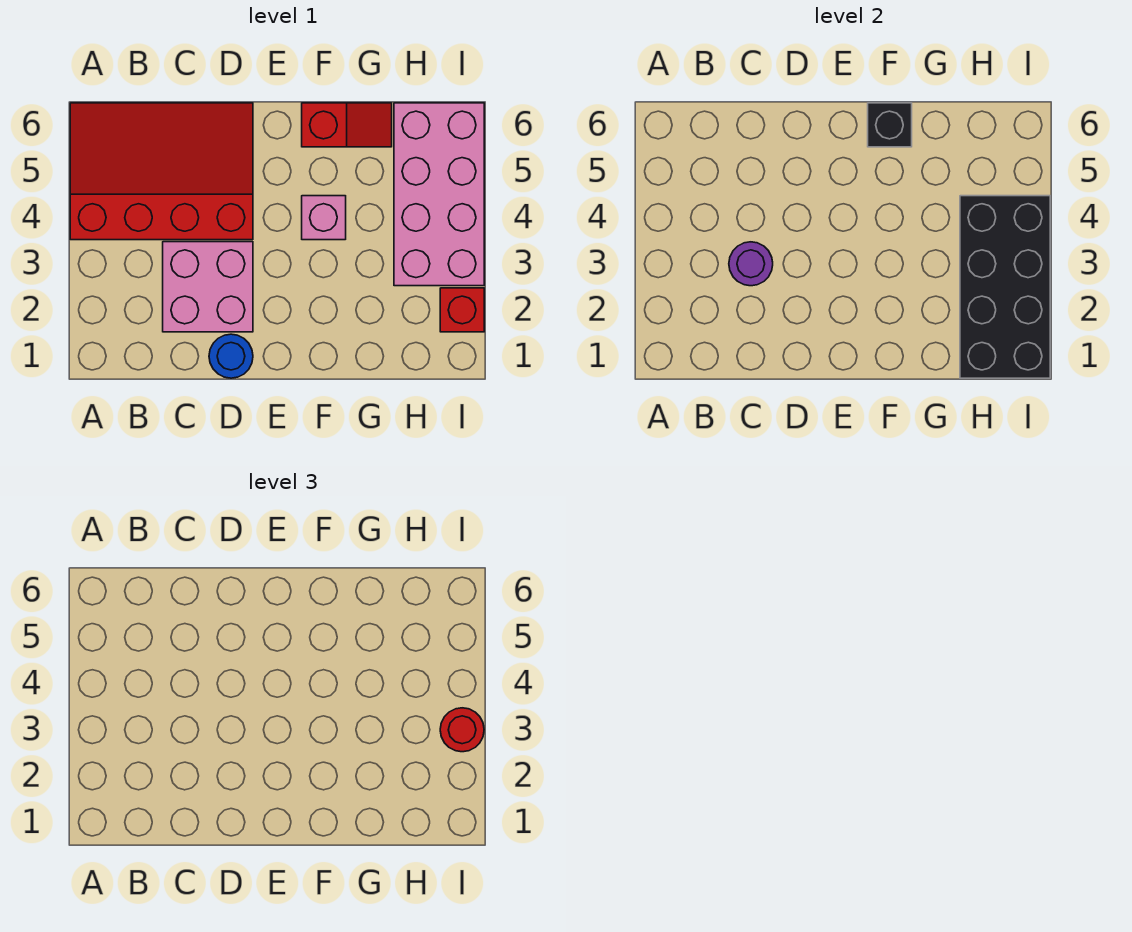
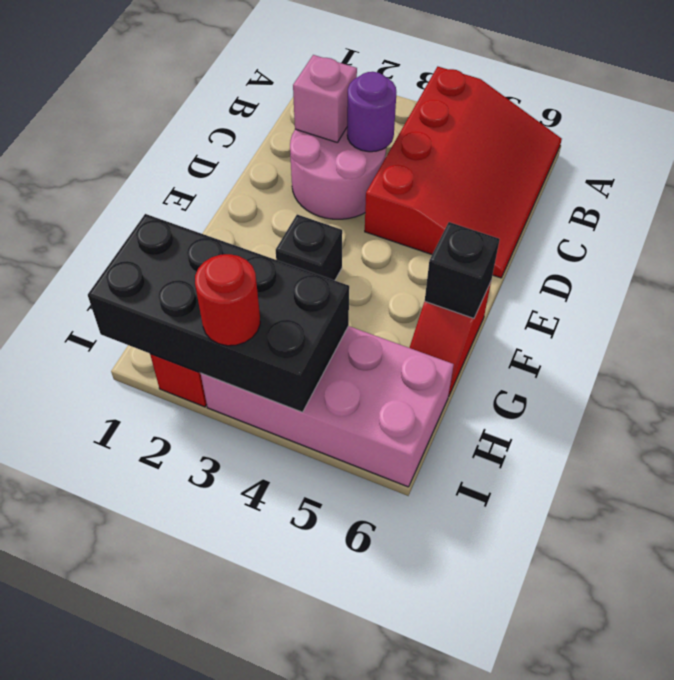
pink 2x2 brick [163,242,253,332] -> pink 2x2 round brick [290,128,386,219]
blue 1x1 round brick [209,334,253,378] -> none
none -> black 1x1 brick [276,215,342,280]
pink 1x1 brick [302,196,346,240] -> pink 1x1 brick moved to [293,55,357,143]

